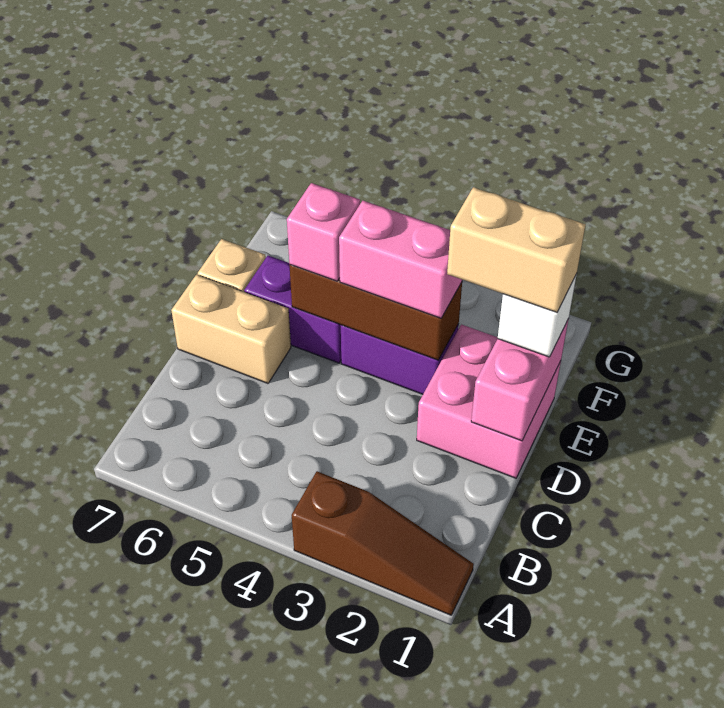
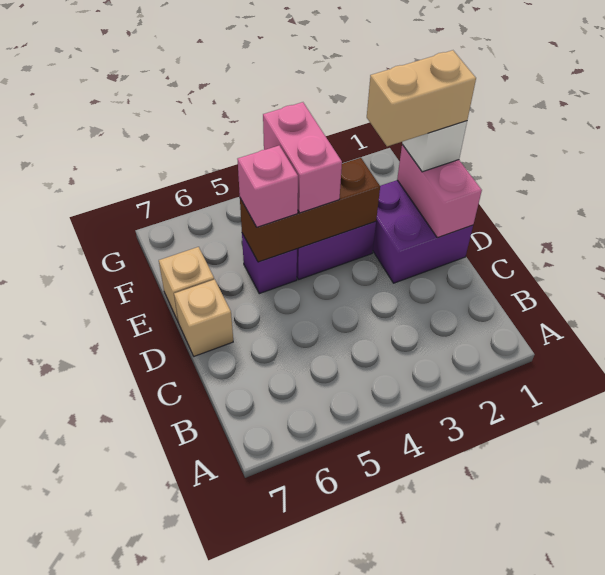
brown 1x3 slope [292,471,474,615] -> none
pink 2x2 brick [417,324,561,478] -> purple 2x2 brick [373,180,473,283]
tan 1x2 brick [171,275,291,383] -> tan 1x1 brick [174,279,233,356]
pink 1x2 brick [339,201,462,318] -> pink 1x2 brick turned to [263,102,342,213]
purple 1x2 brick [244,256,341,363] -> purple 1x1 brick [242,234,297,294]

